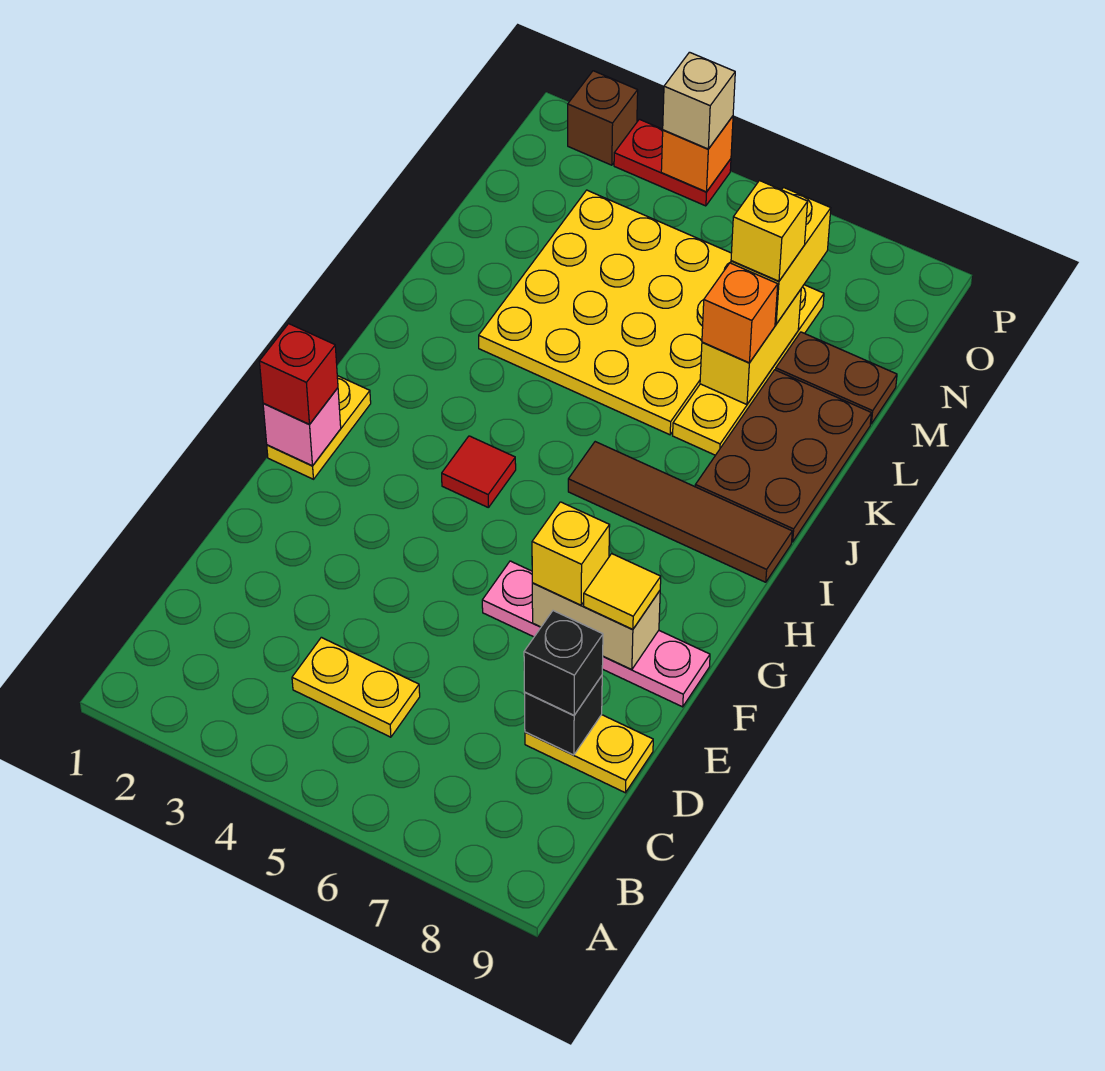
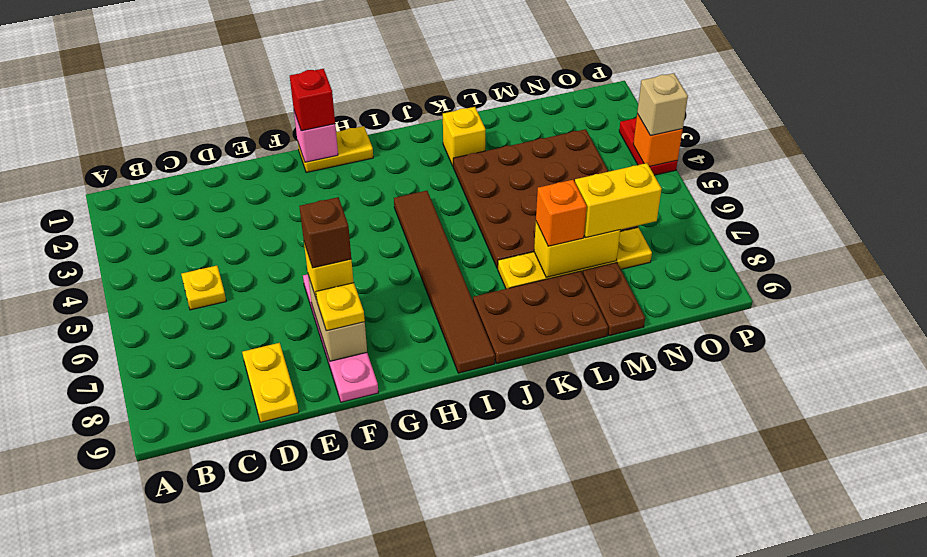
yellow 1x2 plate [292,637,420,737] -> yellow 1x1 plate [181,266,226,310]
black 1x1 brick [525,676,602,755] -> none
black 1x1 brick [524,611,603,715] -> none
yellow 1x1 tile [584,554,661,630] -> yellow 1x1 plate [316,283,365,331]
red 1x1 tile [442,436,516,507] -> none
brown 1x4 tile [568,442,792,582] -> brown 1x6 tile [394,191,495,373]
yellow 4x4 plate [479,190,731,435] -> brown 4x4 plate [453,129,638,269]
yellow 1x1 brick [731,181,808,281] -> yellow 1x1 brick moved to [443,107,486,166]
brown 1x1 brick [568,71,638,165] -> brown 1x1 brick moved to [299,197,351,268]

